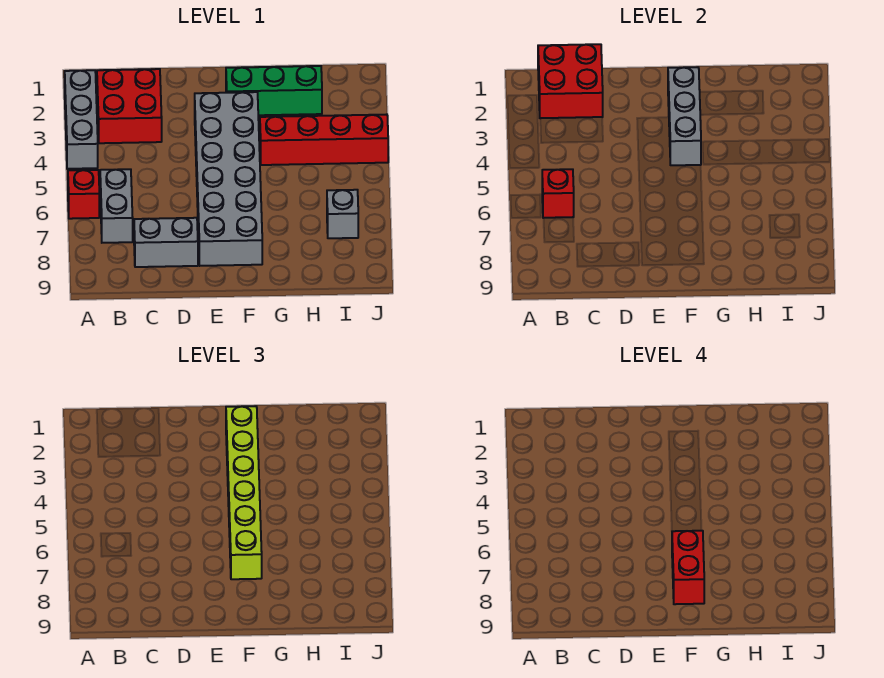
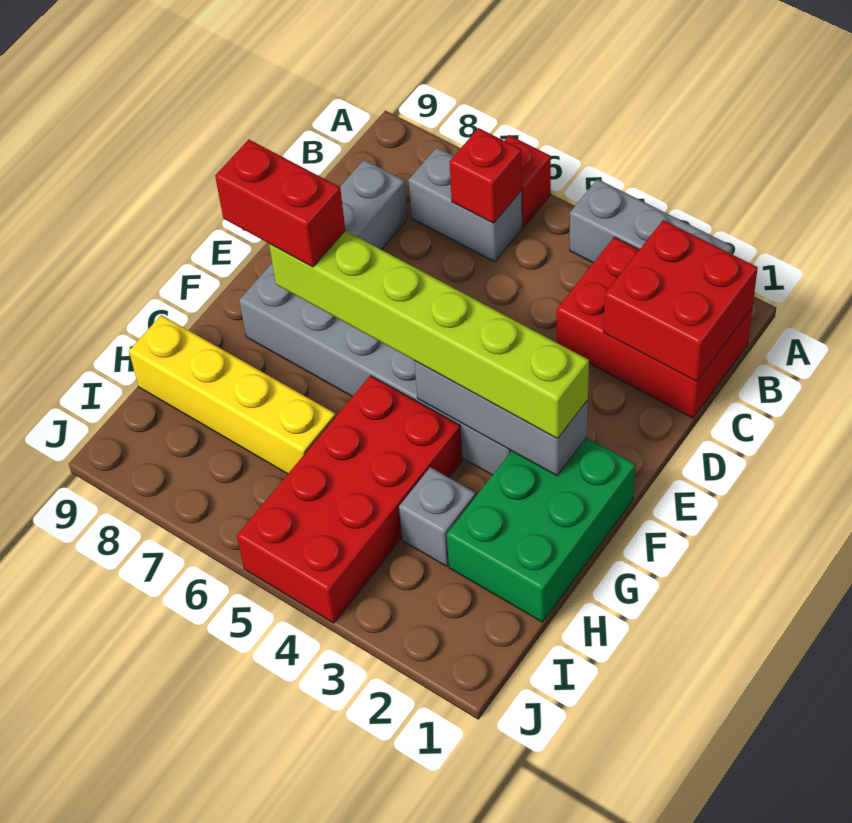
red 2x2 brick [97,69,162,143] -> red 2x3 brick [557,237,752,418]
green 1x3 brick [226,66,322,115] -> green 2x3 brick [447,438,636,622]
red 1x4 brick [260,114,388,165] -> red 2x4 brick [237,376,462,623]
none -> yellow 1x4 brick [129,315,336,474]
grey 1x1 brick [327,190,358,238] -> grey 1x1 brick moved to [399,467,476,566]

